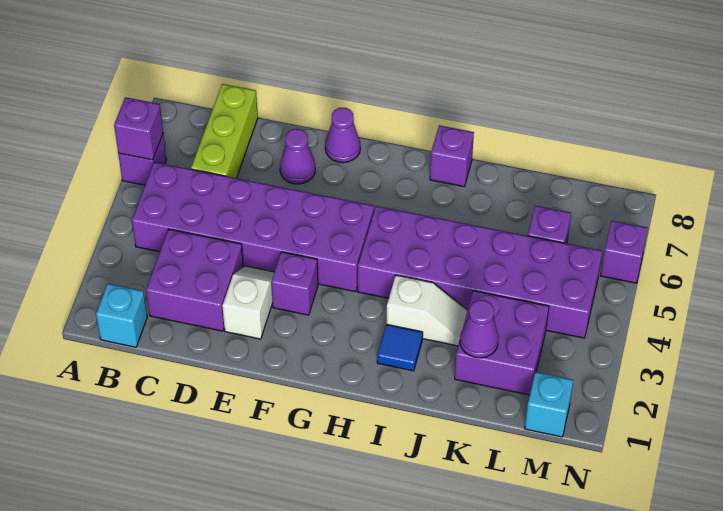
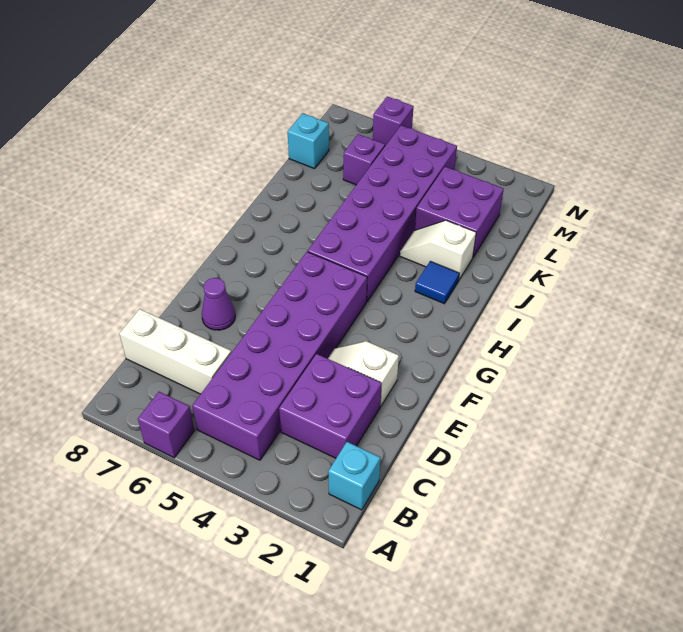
purple 1x1 brick [114,97,163,160] -> none
lime 1x3 brick [191,84,258,178] -> white 1x3 brick [119,309,231,394]
purple 1x1 brick [271,252,318,315] -> none
purple 1x1 cone [325,108,360,163] -> none
white 1x2 slope [387,275,468,346] -> white 1x2 slope turned to [400,220,476,279]
purple 1x1 brick [430,125,474,187] -> none
purple 1x1 cone [460,300,499,358] -> none
cyan 1x1 brick [525,372,573,437] -> cyan 1x1 brick moved to [288,113,329,169]

